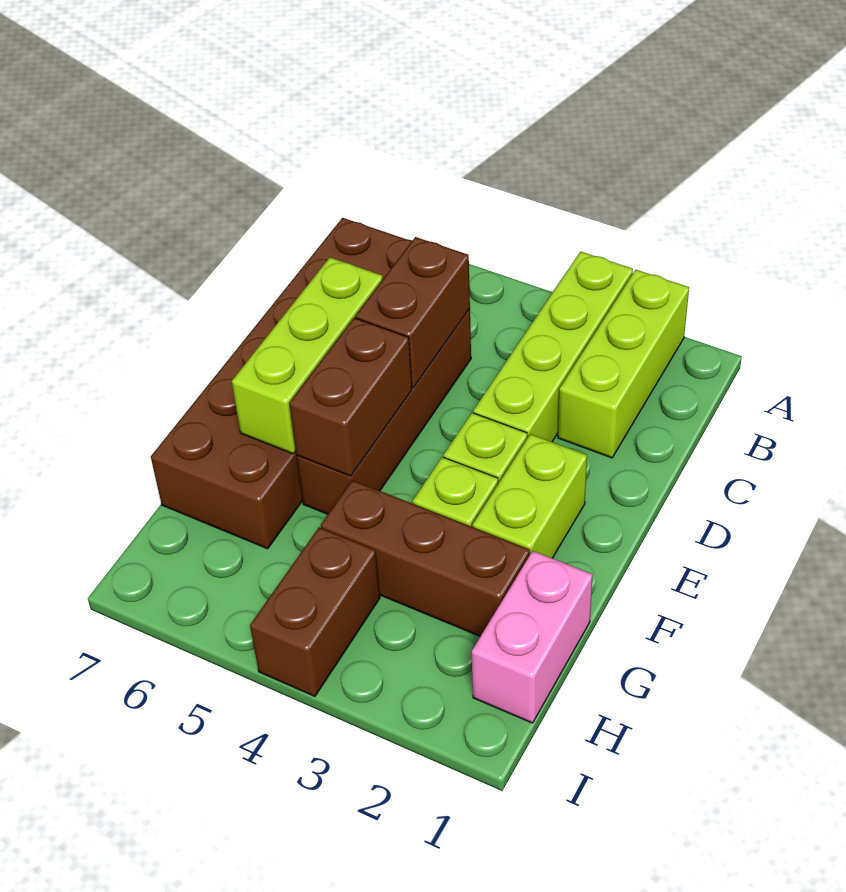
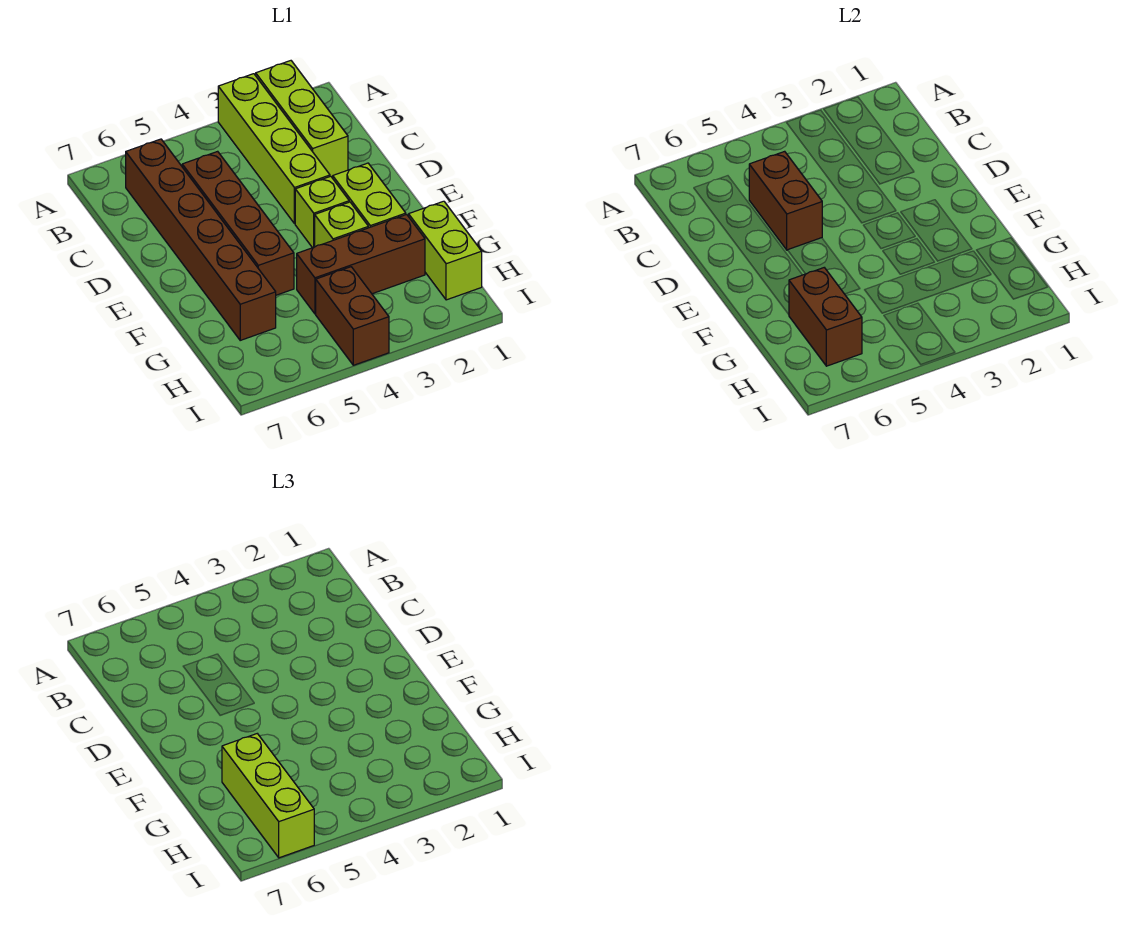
brown 2x6 brick [151,218,412,549] -> brown 1x6 brick [126,139,276,340]
lime 1x3 brick [232,257,383,454] -> lime 1x3 brick moved to [222,734,314,858]
brown 1x2 brick [289,318,412,476] -> brown 1x2 brick moved to [789,268,862,366]
pink 1x2 brick [472,551,593,723] -> lime 1x2 brick [409,201,482,300]

